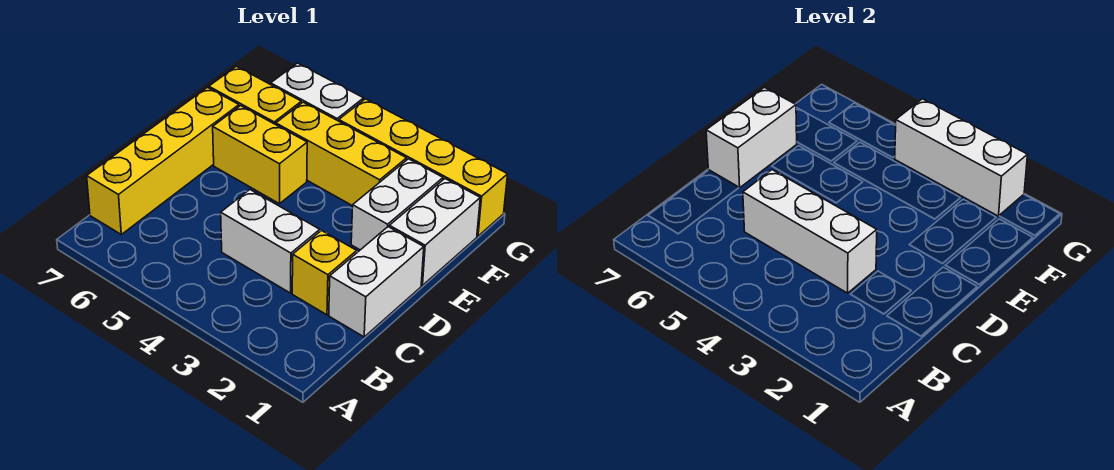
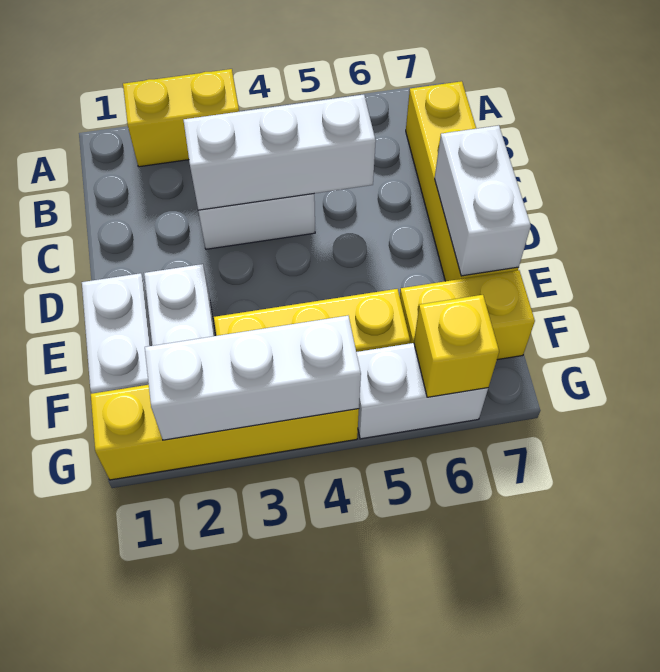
white 1x2 brick [329,227,424,337] -> none
yellow 1x1 brick [292,231,357,315] -> yellow 1x1 brick moved to [414,295,499,397]
yellow 1x2 brick [213,106,307,204] -> yellow 1x2 brick moved to [123,69,239,167]

